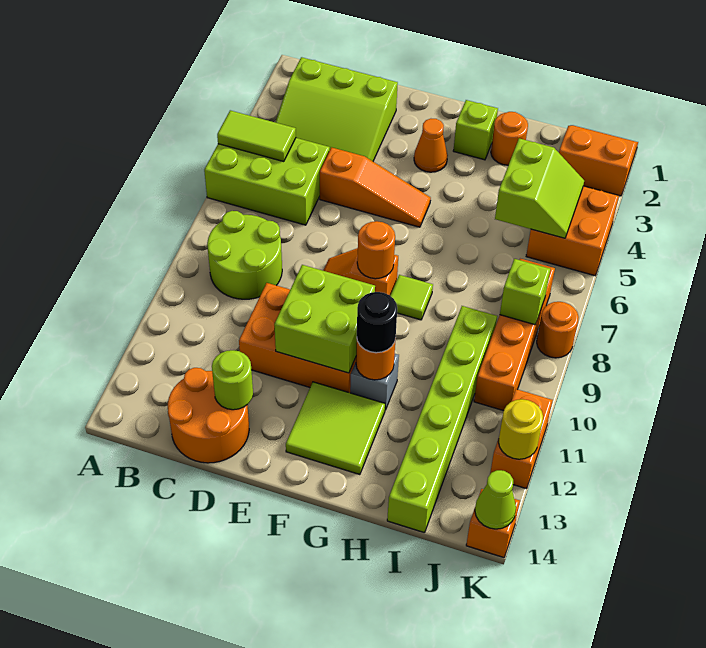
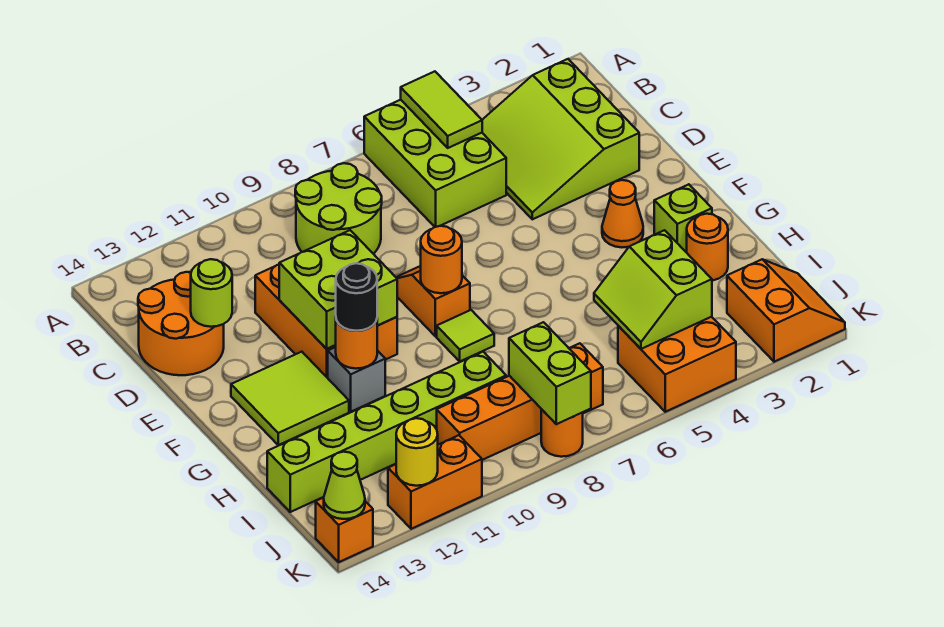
orange 1x3 slope [320,147,431,227] -> none
lime 2x2 slope [495,138,584,238] -> lime 2x2 slope turned to [594,230,712,349]
lime 1x1 brick [500,259,550,325] -> lime 1x2 brick [509,322,591,424]

